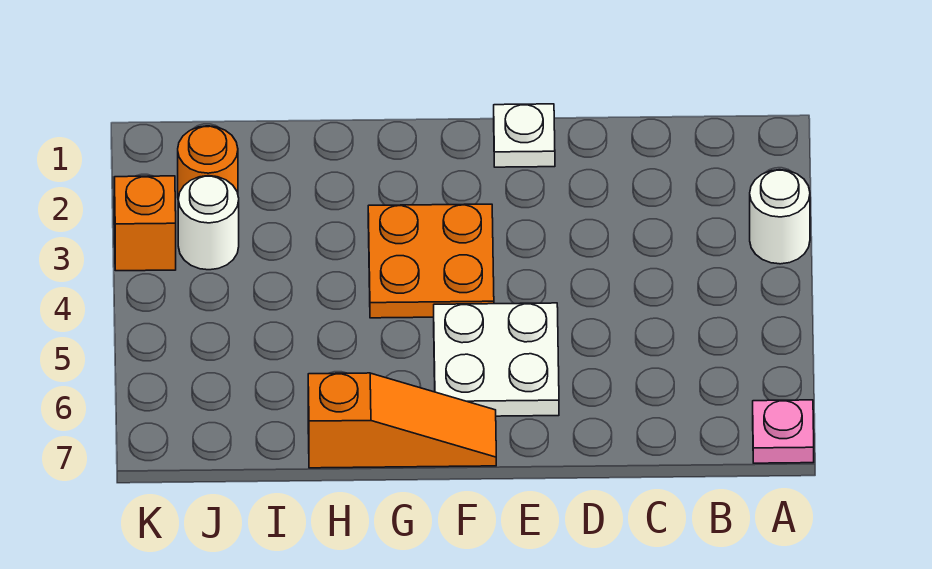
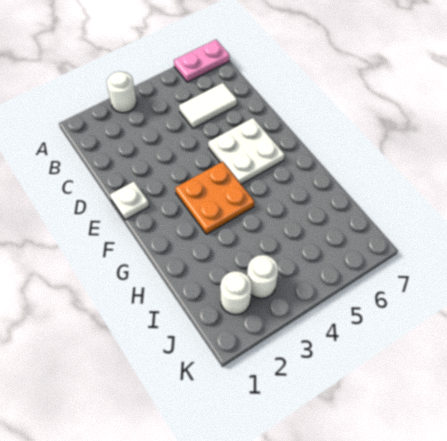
pink 1x1 plate [753,400,814,463] -> pink 1x2 plate [174,40,229,82]
none -> white 1x2 tile [179,83,237,128]
orange 1x3 slope [308,373,496,468] -> none
orange 1x1 round brick [178,126,238,199] -> white 1x1 round brick [220,271,252,315]
orange 1x1 brick [114,176,176,271] -> none

